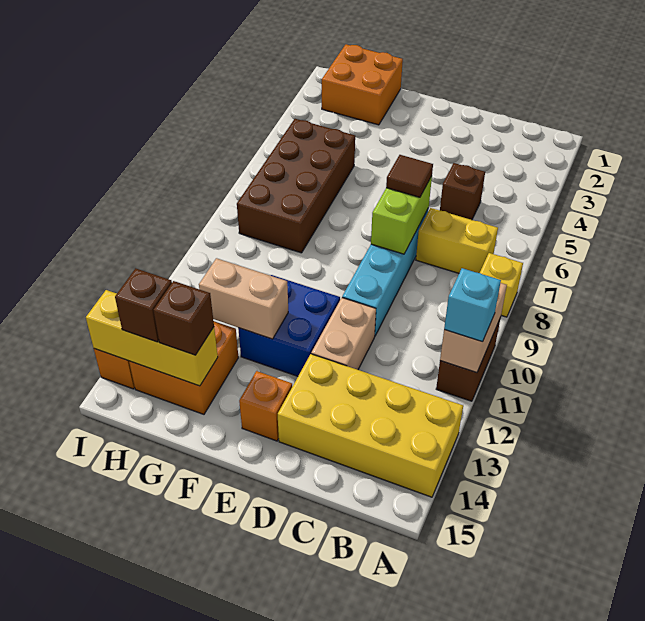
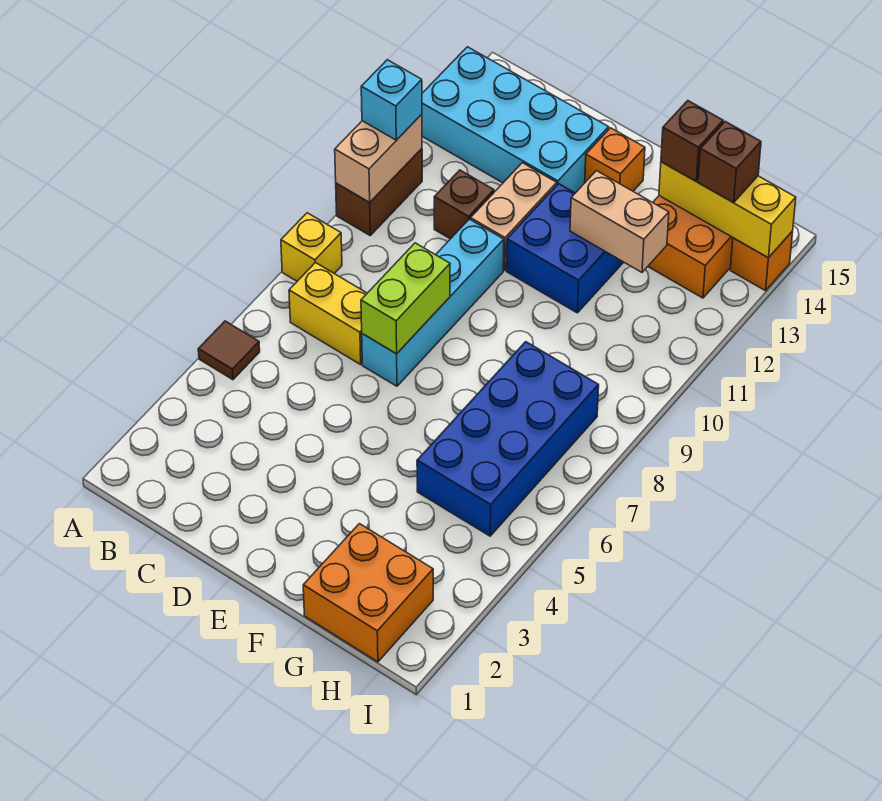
yellow 2x4 brick [278,354,463,497] -> cyan 2x4 brick [422,47,609,193]
brown 1x1 brick [440,163,485,220] -> brown 1x1 brick moved to [434,170,494,239]
brown 1x1 tile [386,155,433,197] -> brown 1x1 tile moved to [198,321,260,380]
brown 2x4 brick [237,119,355,253] -> blue 2x4 brick [417,342,599,536]

